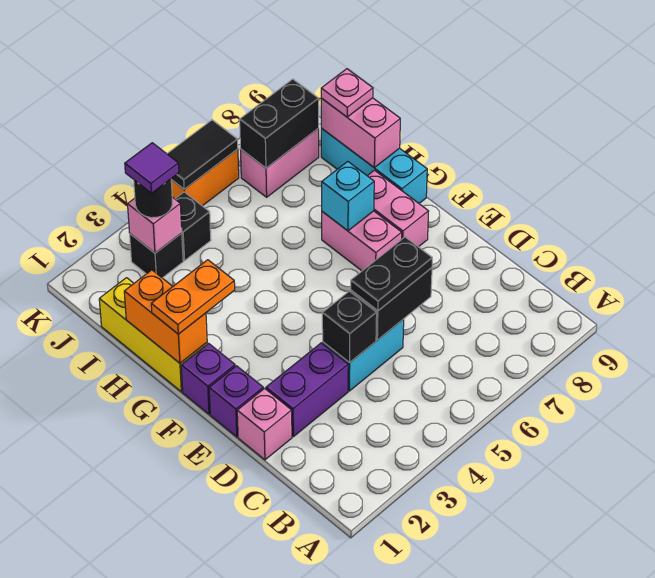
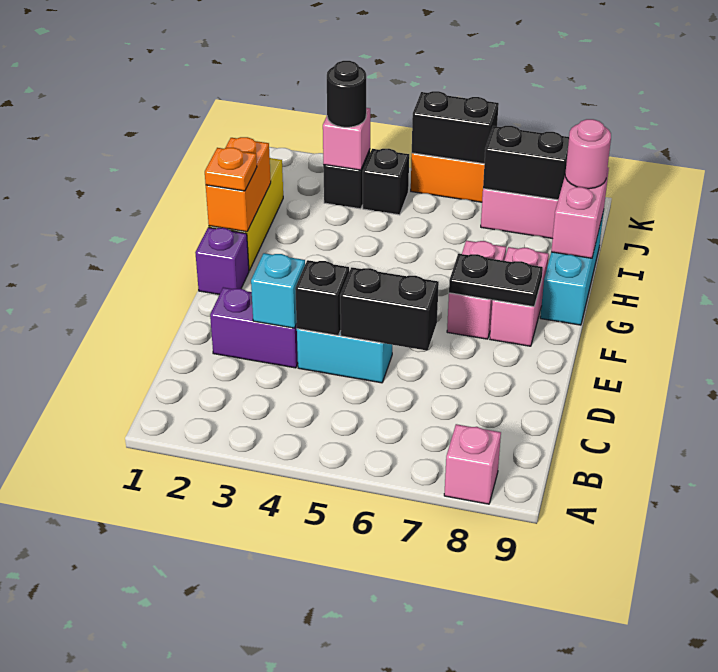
pink 1x1 brick [237,388,292,460] -> pink 1x1 brick moved to [444,424,501,504]
black 1x2 plate [351,237,432,311] -> black 1x2 plate moved to [449,254,543,307]
purple 1x1 brick [209,366,263,437] -> none
orange 1x2 plate [151,260,235,334] -> orange 1x1 plate [205,148,257,191]
cyan 1x1 brick [322,161,374,231] -> cyan 1x1 brick moved to [251,253,305,328]
pink 1x1 plate [321,69,373,117] -> pink 1x1 round brick [565,119,611,189]
purple 1x1 tile [125,143,179,193] -> none
black 1x2 tile [167,120,238,189] -> black 1x2 brick [412,91,499,164]

